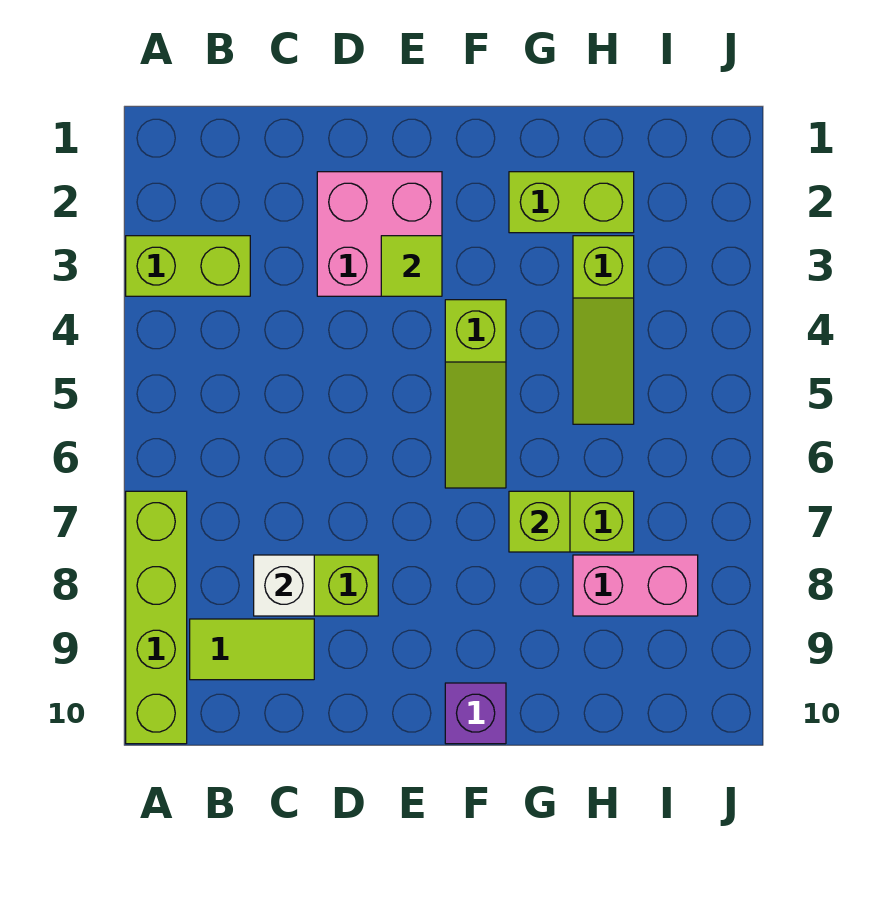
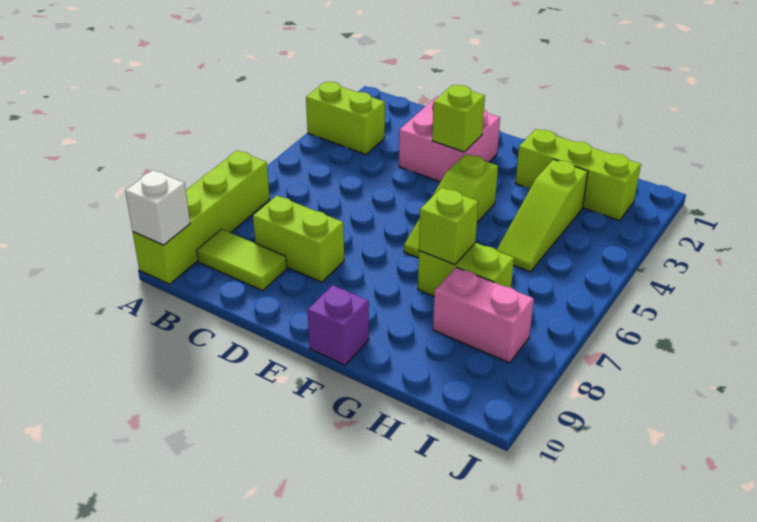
white 1x1 brick [254,555,314,616] -> white 1x1 brick moved to [125,170,190,245]
lime 1x1 tile [381,236,442,296] -> lime 1x1 brick [432,85,485,152]
lime 1x2 brick [509,172,634,233] -> lime 1x3 brick [516,129,641,220]

